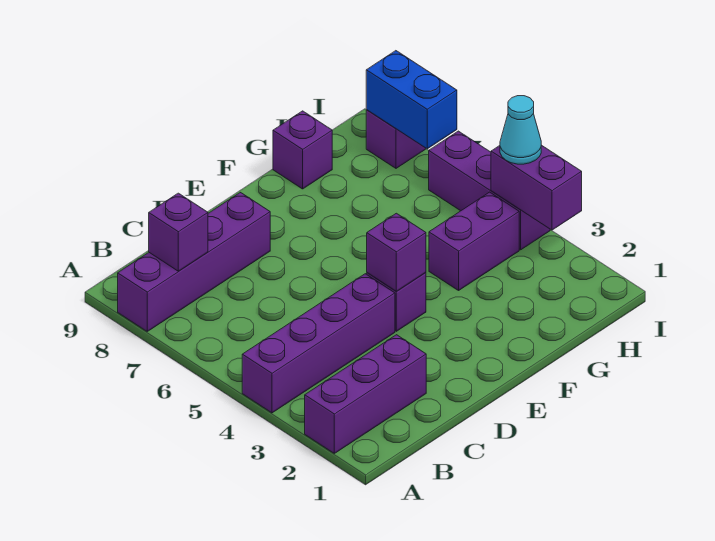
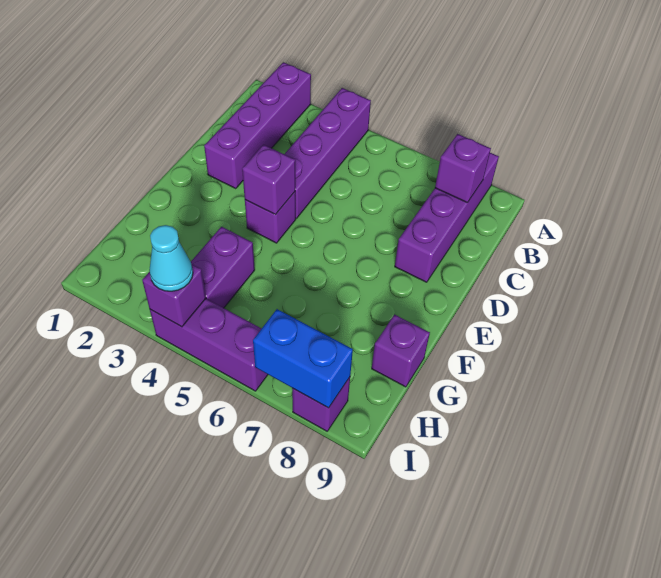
purple 1x3 brick [305,335,426,453] -> purple 1x4 brick [204,62,311,189]
purple 1x2 brick [491,145,582,230] -> purple 1x1 brick [142,264,206,327]

